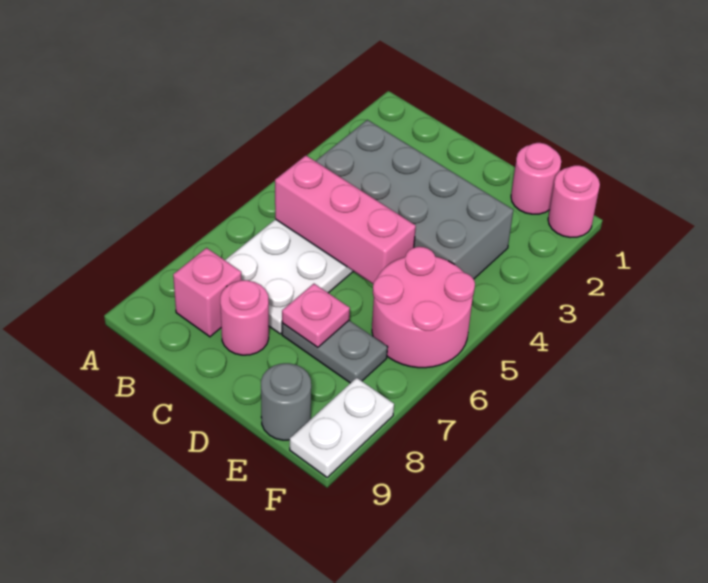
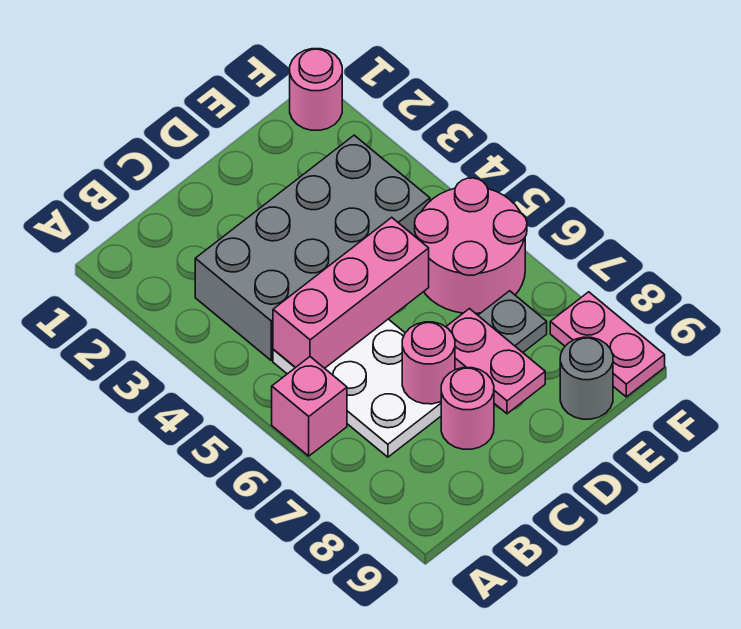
pink 1x1 brick [173,248,242,337] -> pink 1x1 brick moved to [272,357,347,456]
pink 1x1 plate [282,284,350,347] -> pink 1x2 plate [446,309,545,414]
pink 1x1 round brick [511,143,561,214] -> pink 1x1 round brick moved to [402,322,455,404]
white 1x2 plate [290,378,394,477] -> pink 1x2 plate [550,292,665,397]

